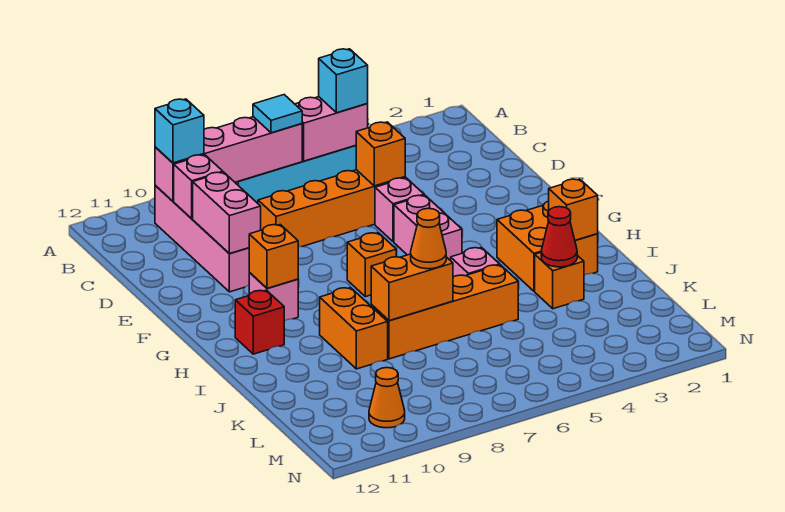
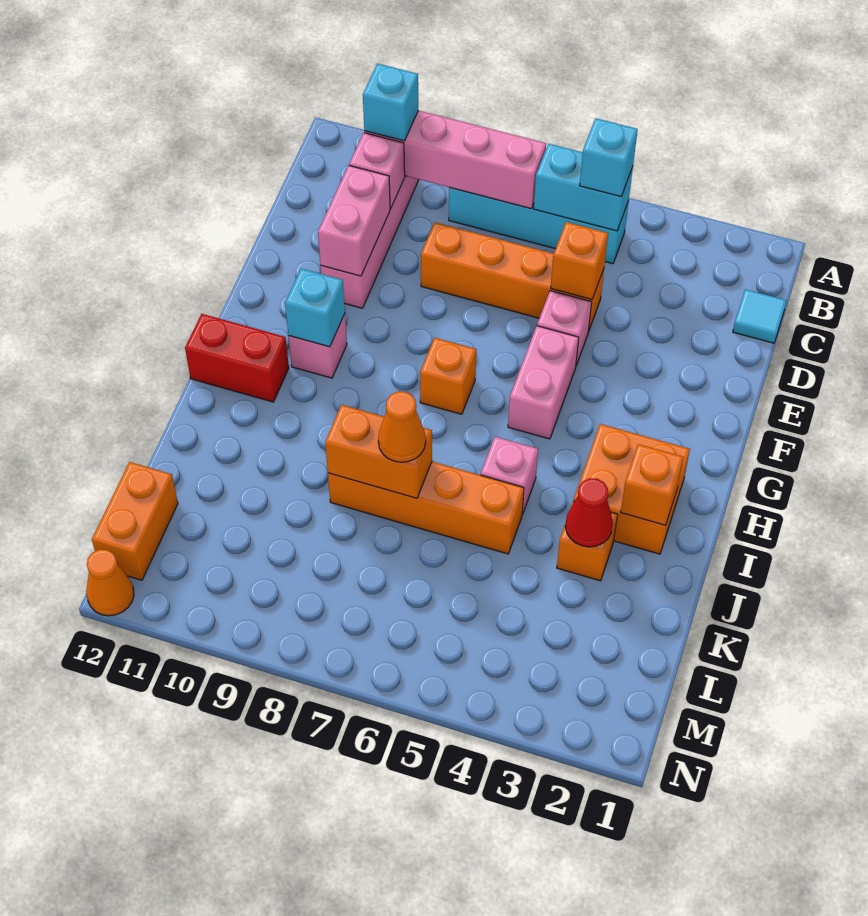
pink 1x2 brick [295,97,368,161] -> cyan 1x2 brick [534,144,633,231]
cyan 1x1 tile [253,95,302,133] -> cyan 1x1 tile moved to [733,289,787,343]
orange 1x1 brick [249,225,298,289] -> cyan 1x1 brick [285,269,345,347]
red 1x1 brick [235,290,284,354] -> red 1x2 brick [185,314,289,402]
orange 1x2 brick [320,288,388,369] -> orange 1x2 brick moved to [92,462,178,580]
orange 1x1 cone [369,368,405,428] -> orange 1x1 cone moved to [86,549,134,616]

